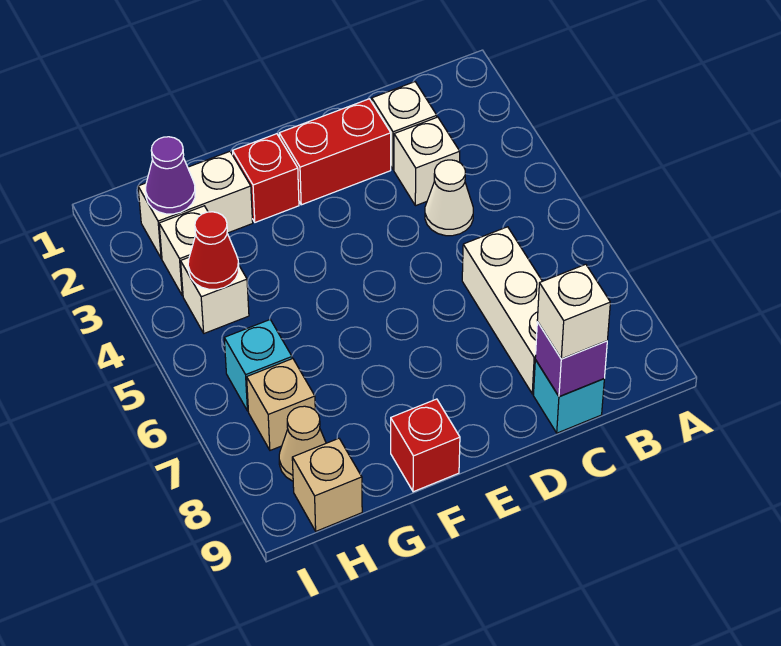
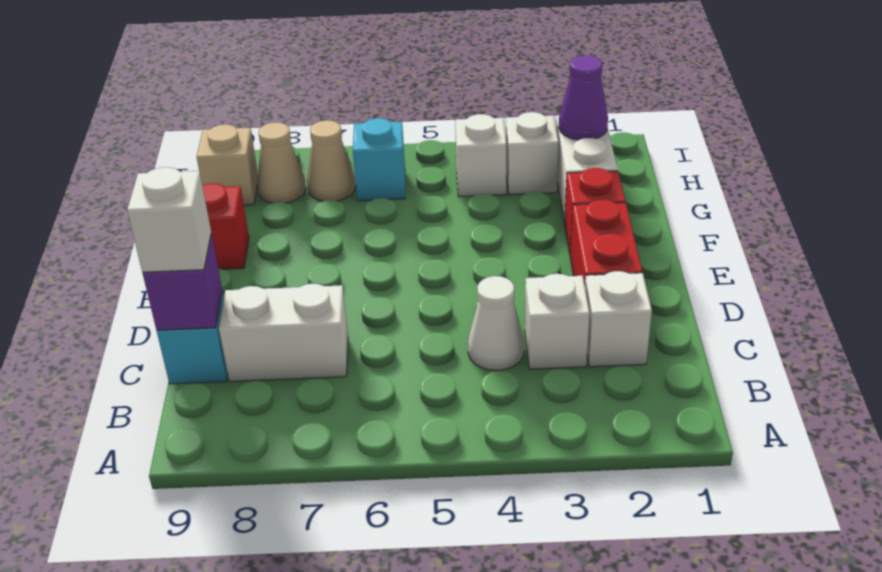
white 1x3 brick [462,227,542,394] -> white 1x2 brick [219,284,348,381]
red 1x1 cone [188,212,239,289] -> none
tan 1x1 brick [247,359,315,450] -> tan 1x1 cone [307,120,356,201]

